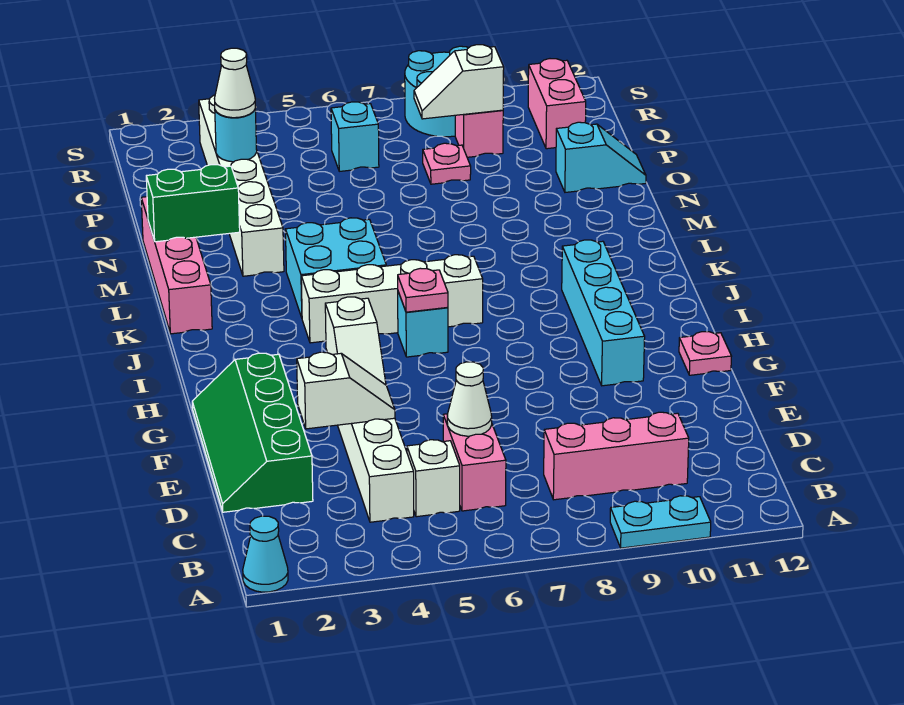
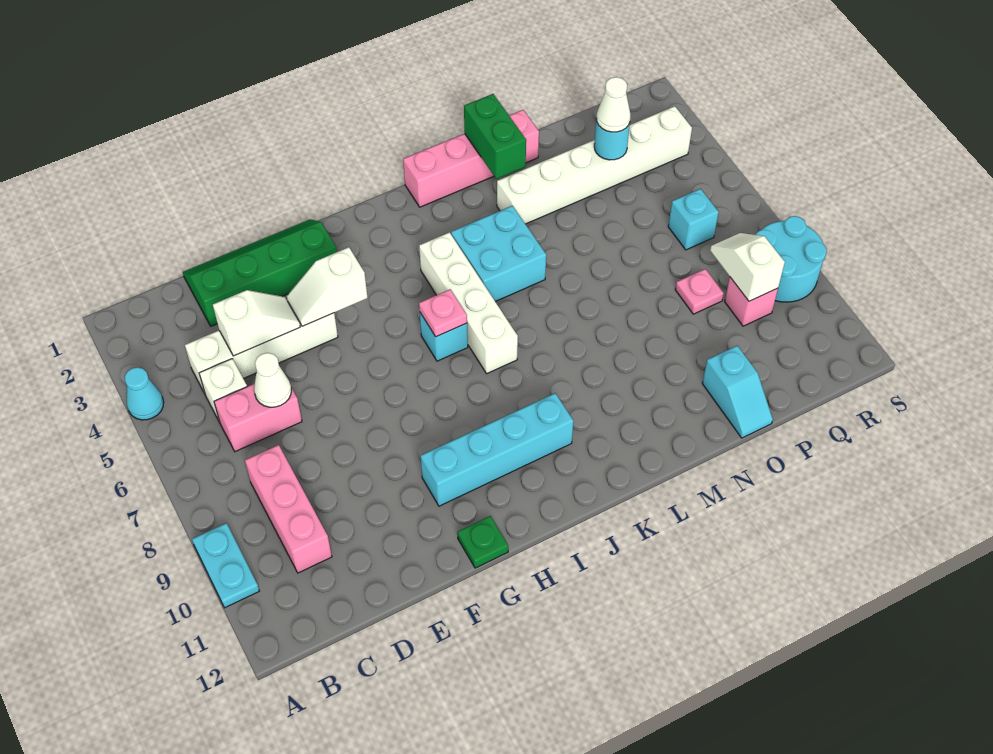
cyan 1x1 cone [243,516,288,592] -> cyan 1x1 cone moved to [125,367,164,420]
white 1x2 slope [297,352,395,429] -> white 1x2 slope turned to [213,290,300,356]
pink 1x1 plate [679,332,732,375] -> green 1x1 plate [457,516,508,568]
pink 1x2 brick [528,59,586,149] -> none

